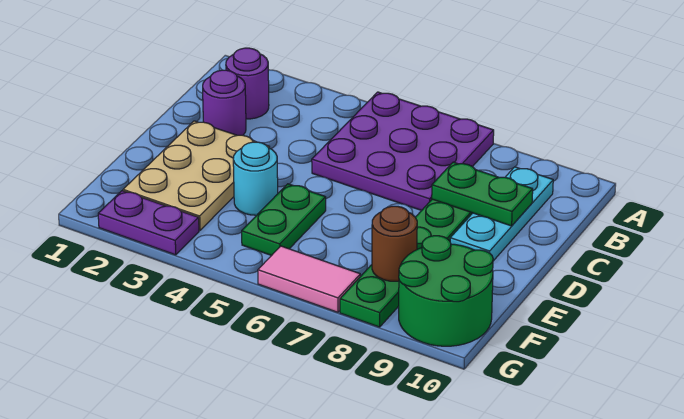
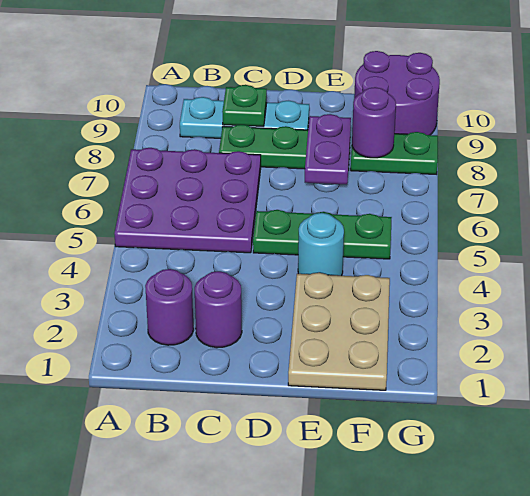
green 1x2 plate [432,162,533,226] -> green 1x1 plate [222,85,267,126]
tan 2x3 plate [123,121,270,230] -> tan 2x3 plate turned to [288,273,390,390]
green 1x2 plate [242,184,326,256] -> green 1x3 plate [253,210,392,259]
brown 1x1 round brick [372,206,417,281] -> purple 1x1 round brick [352,87,396,158]
green 2x2 round brick [399,236,493,346] -> purple 2x2 round brick [354,51,440,135]
purple 1x2 plate [98,191,199,255] -> purple 1x2 plate moved to [305,114,351,184]
pink 1x2 tile [258,246,360,312] -> none

